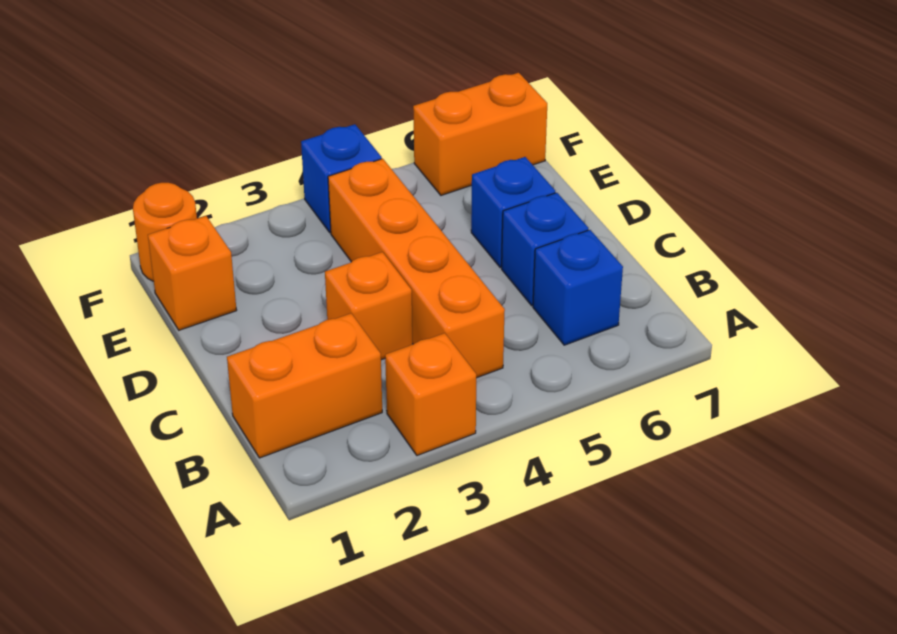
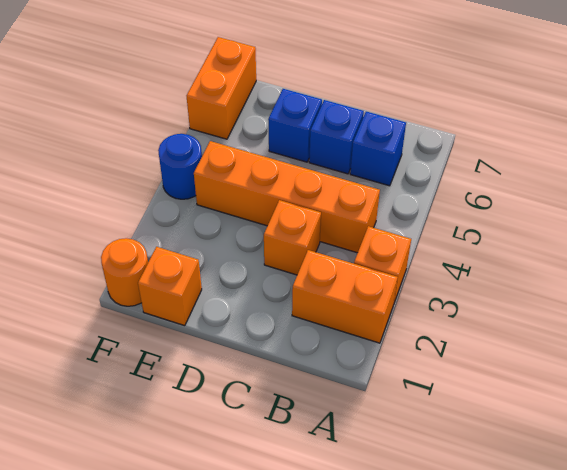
orange 1x2 brick [227,313,382,458] -> orange 1x2 brick turned to [292,250,398,343]
blue 1x1 brick [301,124,382,233] -> blue 1x1 round brick [158,134,202,199]

